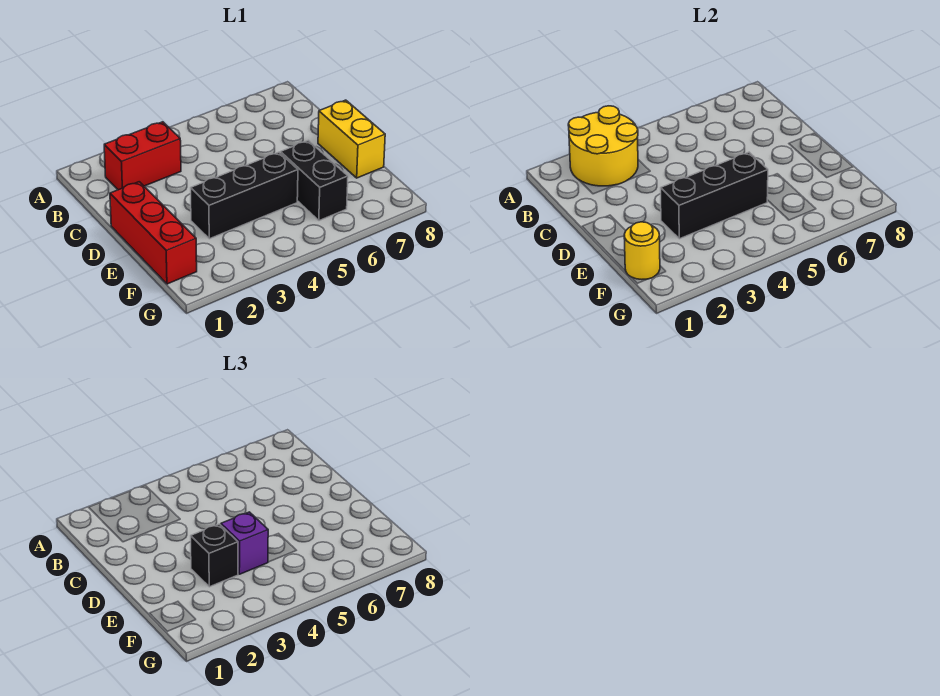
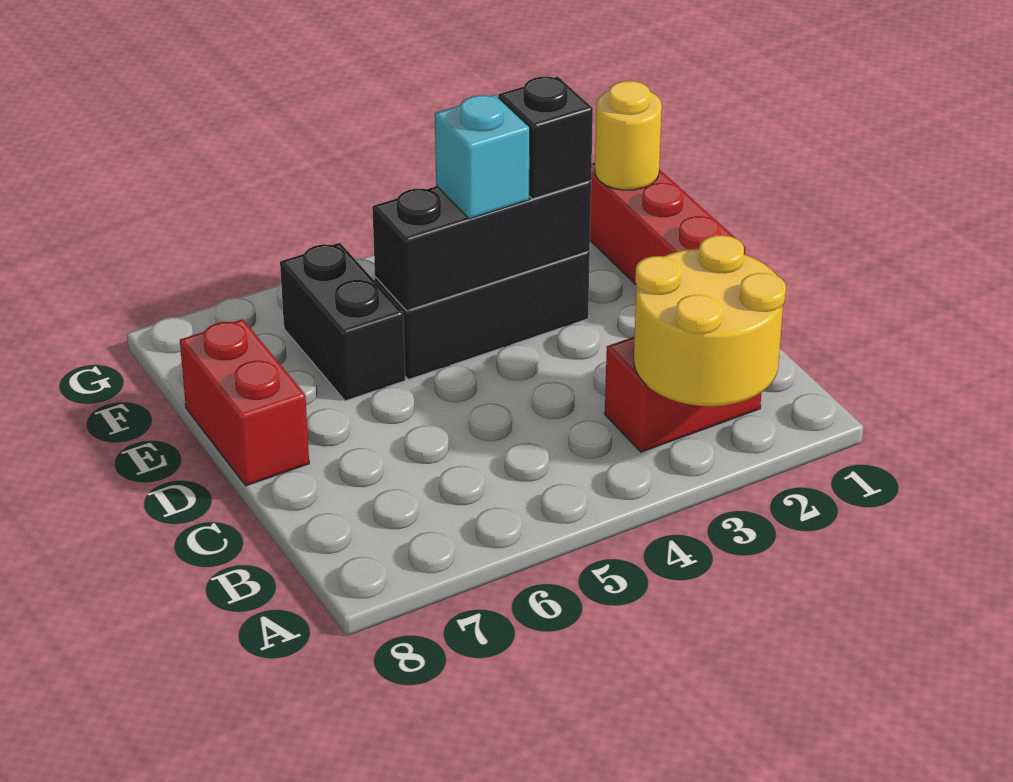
yellow 1x2 brick [318,100,385,178] -> red 1x2 brick [180,319,309,486]
purple 1x1 brick [221,512,268,574] -> cyan 1x1 brick [435,95,530,219]

